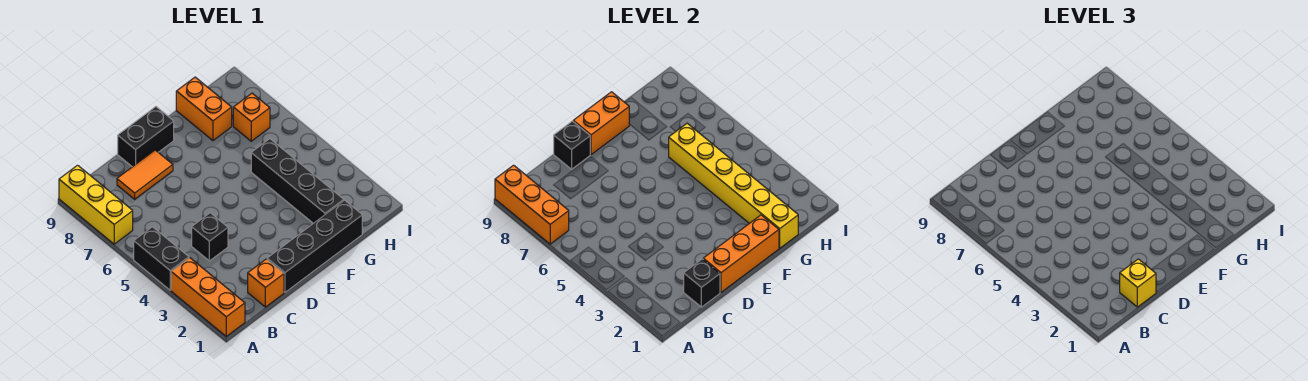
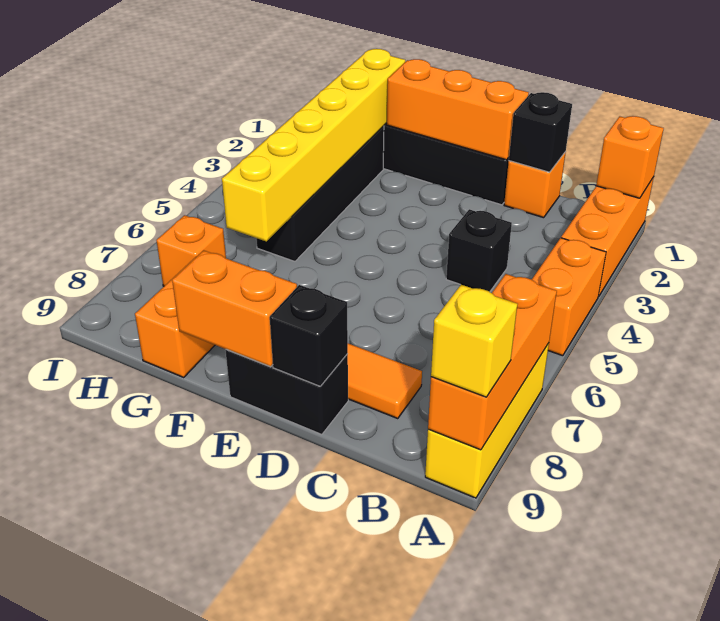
none -> orange 1x1 brick [596,116,664,198]
black 1x2 brick [134,227,189,290] -> orange 1x2 brick [532,238,606,356]
yellow 1x1 brick [1120,259,1156,307] -> yellow 1x1 brick moved to [431,285,518,397]

